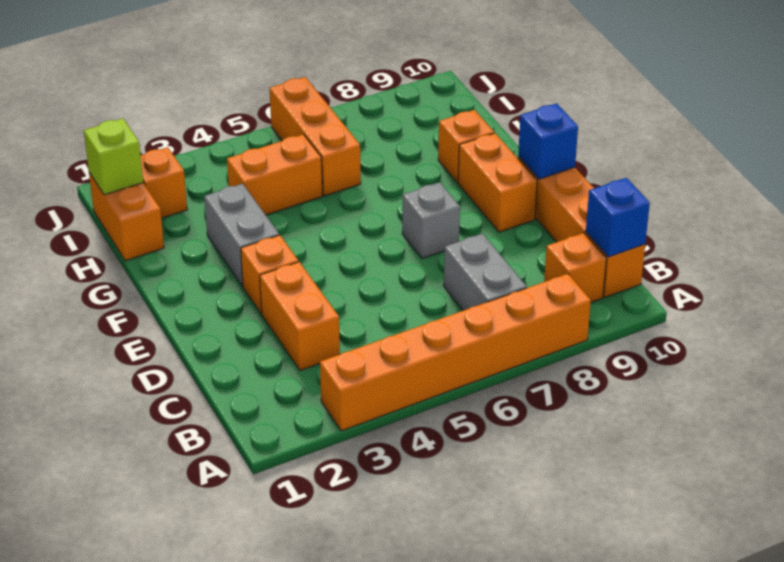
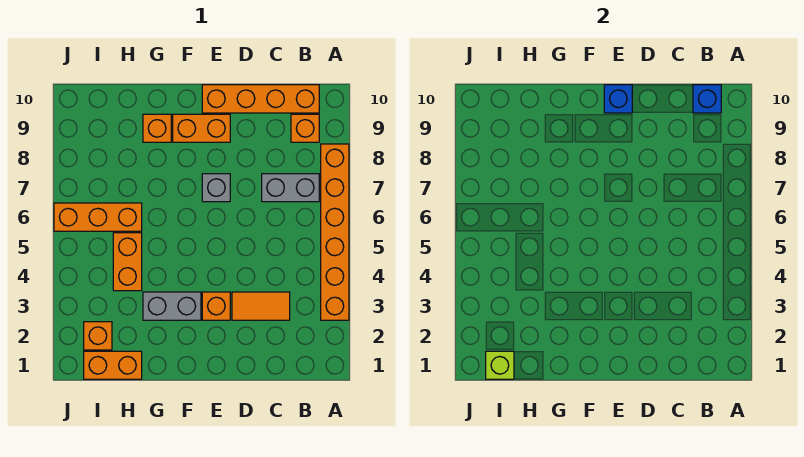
orange 1x2 brick [260,262,340,371] -> orange 1x2 tile [232,292,290,320]

